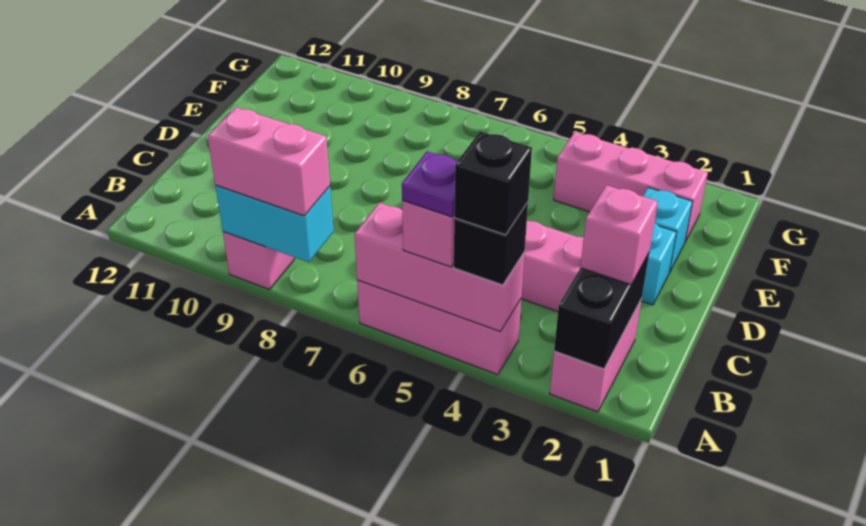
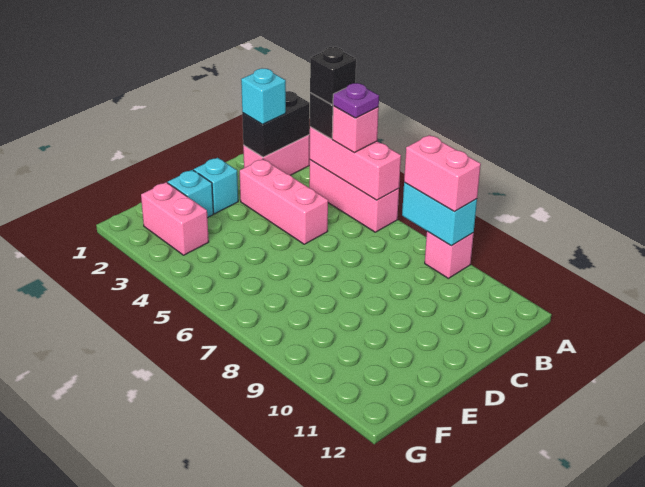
pink 1x1 brick [580,185,658,285] -> cyan 1x1 brick [241,68,286,124]
pink 1x3 brick [554,132,708,242] -> pink 1x2 brick [141,182,209,255]

